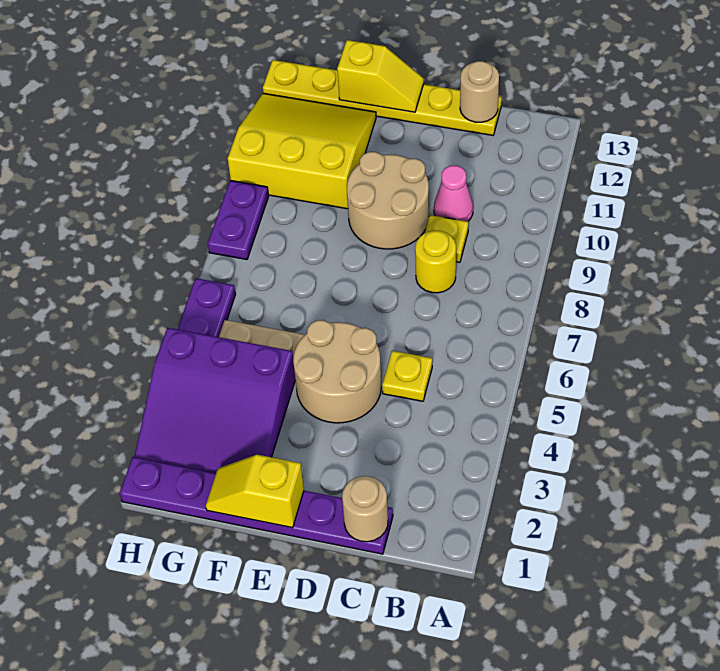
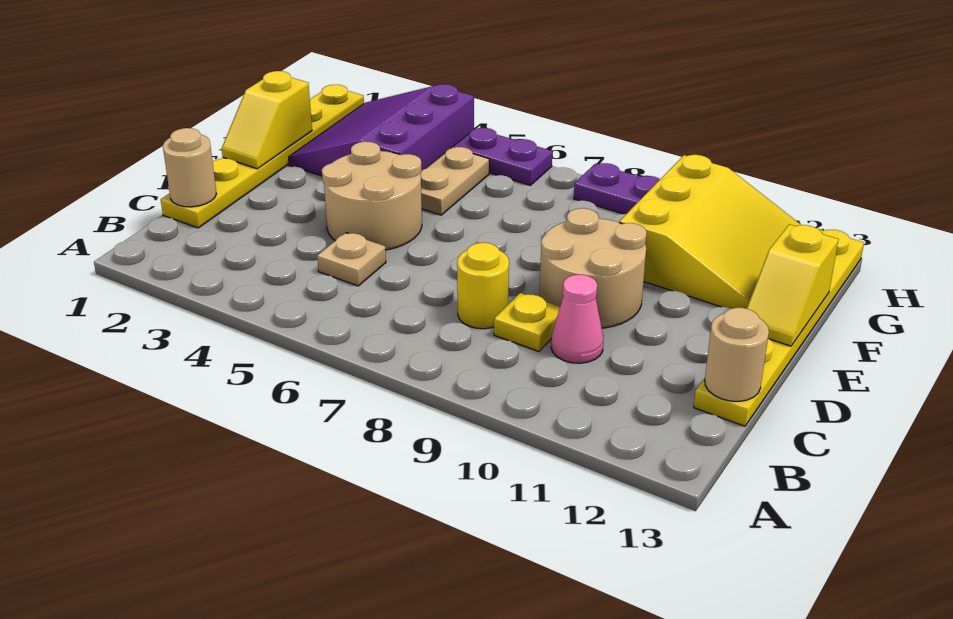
purple 1x6 plate [120,457,393,554] -> yellow 1x6 plate [161,85,364,228]
yellow 1x1 plate [382,351,432,401] -> tan 1x1 plate [317,233,386,286]
yellow 1x2 slope [206,455,304,528] -> yellow 1x2 slope turned to [222,71,312,169]

